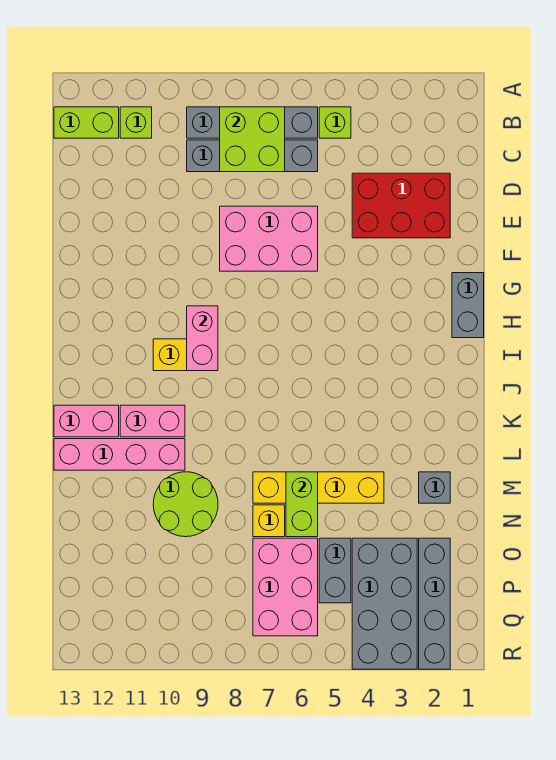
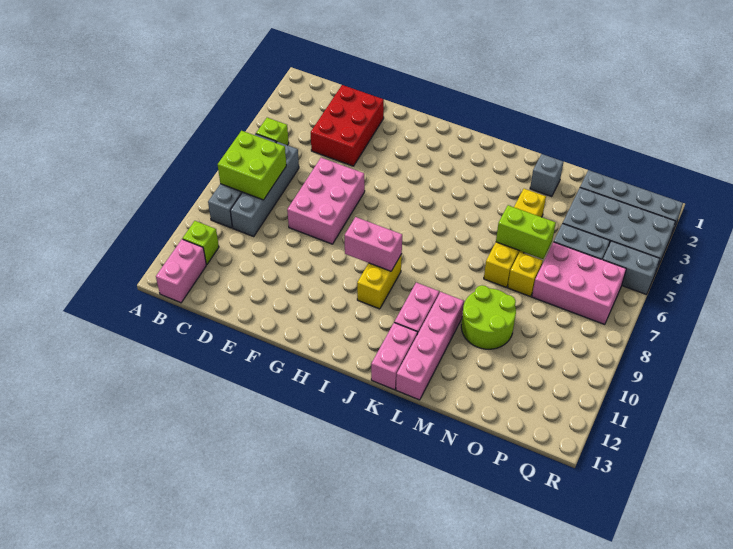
lime 1x2 brick [54,107,119,138] -> pink 1x2 brick [156,239,206,303]
grey 1x2 brick [452,273,484,338] -> grey 1x2 brick moved to [603,241,660,294]

